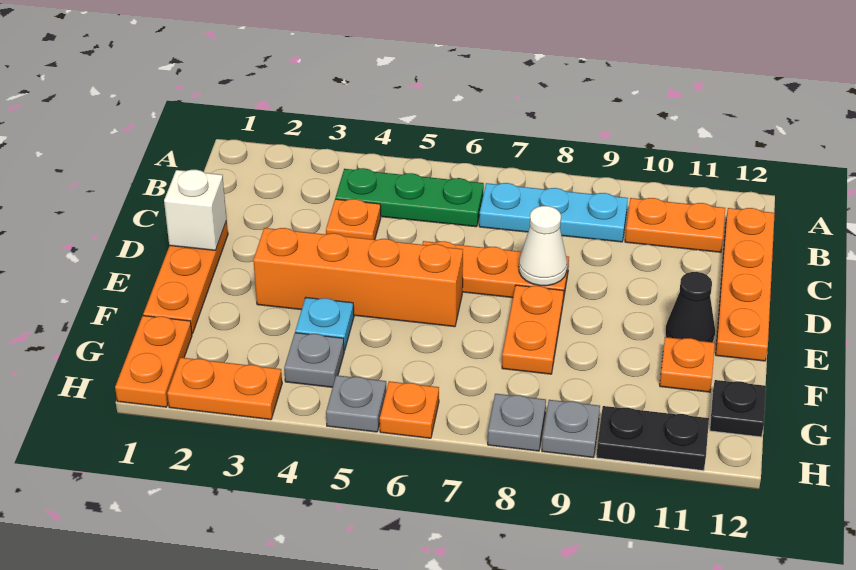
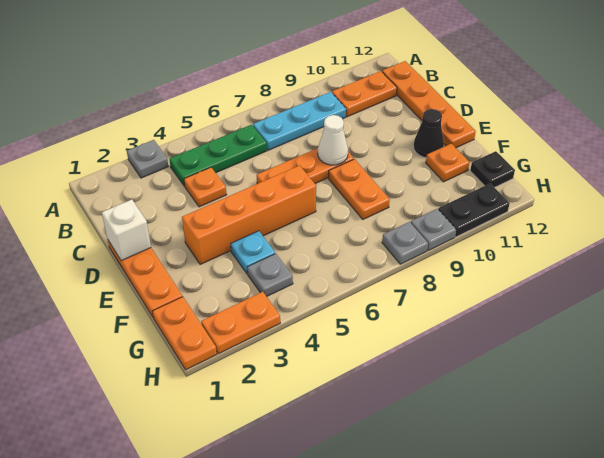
grey 1x1 plate [326,375,386,432] -> grey 1x1 plate moved to [127,140,168,178]
orange 1x1 plate [380,381,439,438] -> none

